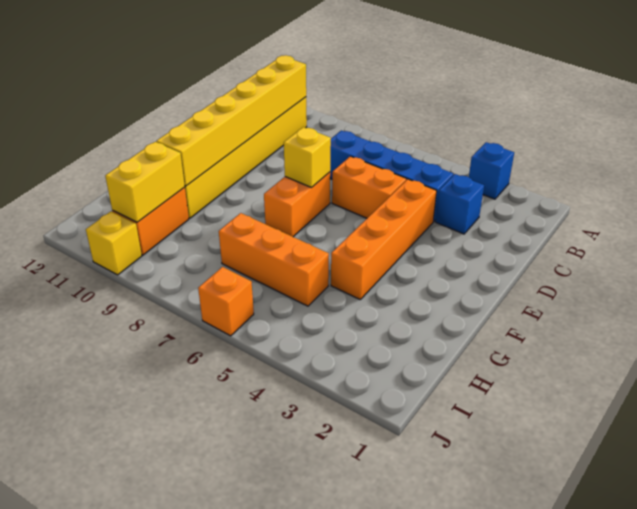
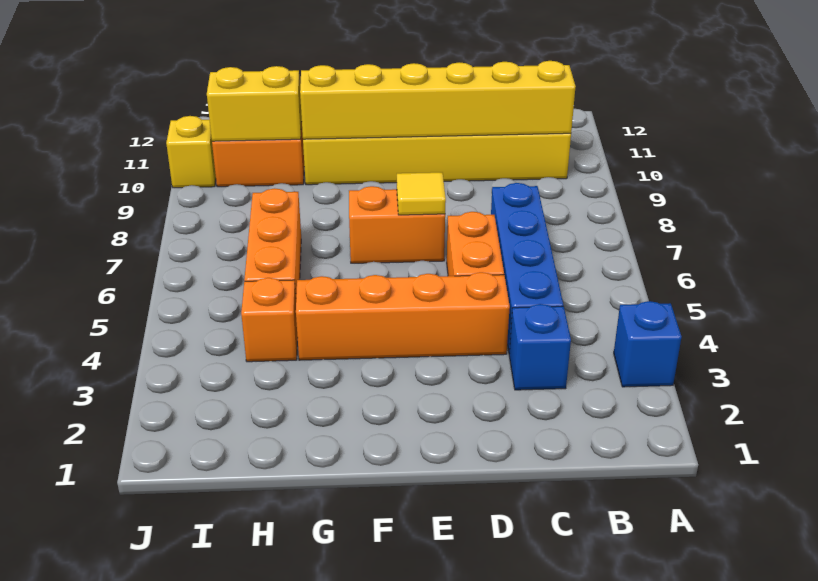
yellow 1x1 brick [284,127,331,188] -> yellow 1x1 tile [397,172,446,215]
orange 1x1 brick [198,267,254,336] -> orange 1x1 brick moved to [241,278,298,362]

